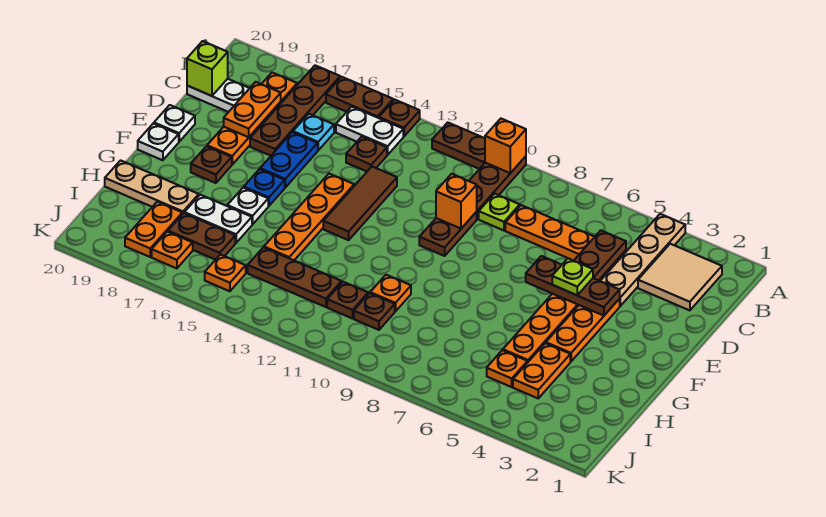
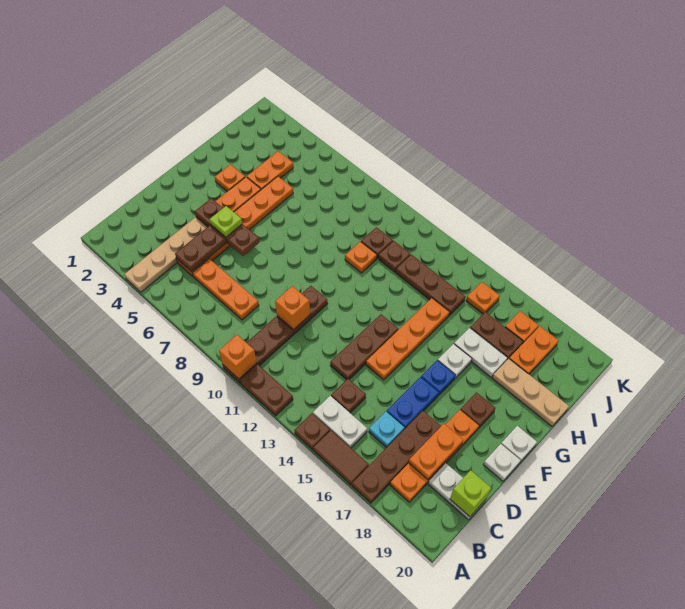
brown 1x2 plate [326,77,393,118] -> brown 1x2 tile [313,430,369,485]
tan 2x2 tile [638,244,722,310] -> none
lime 1x1 plate [479,194,520,230] -> none
brown 1x3 tile [323,167,397,240] -> brown 1x3 plate [330,314,398,380]
orange 1x1 plate [487,350,527,387] -> orange 1x1 plate moved to [215,165,245,191]

